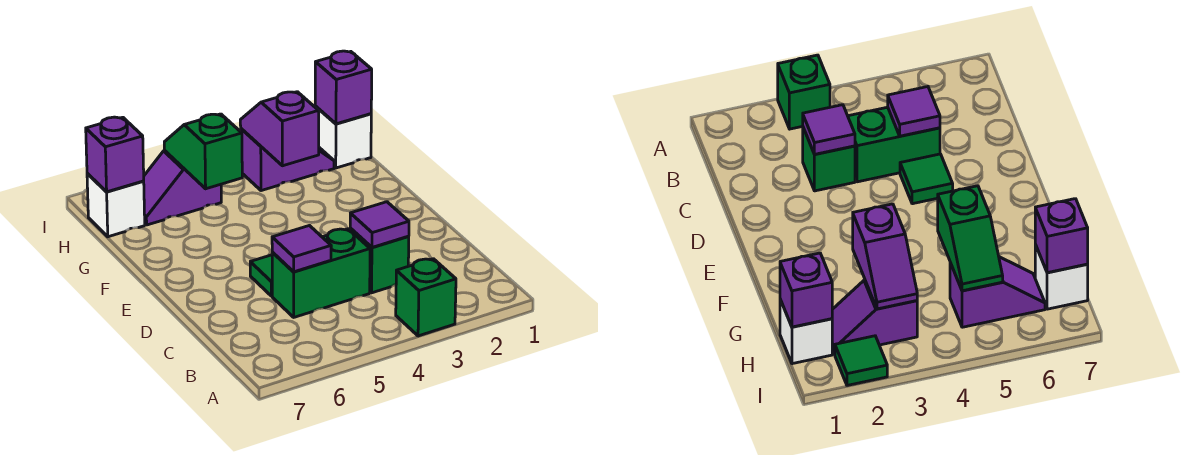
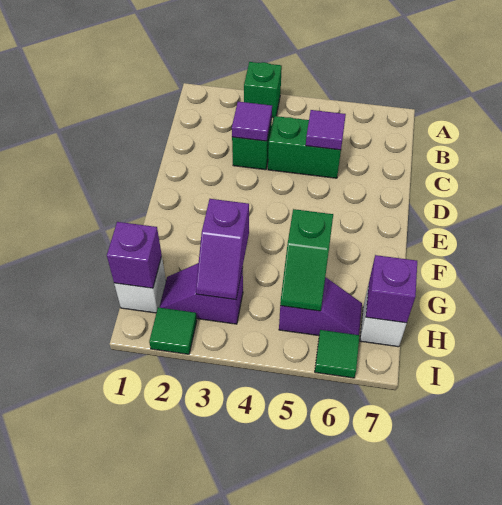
green 1x1 tile [250,255,272,296] -> green 1x1 tile moved to [315,330,359,378]

